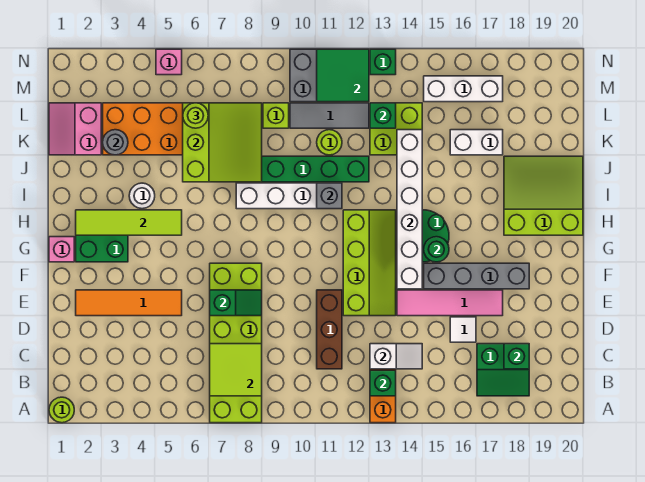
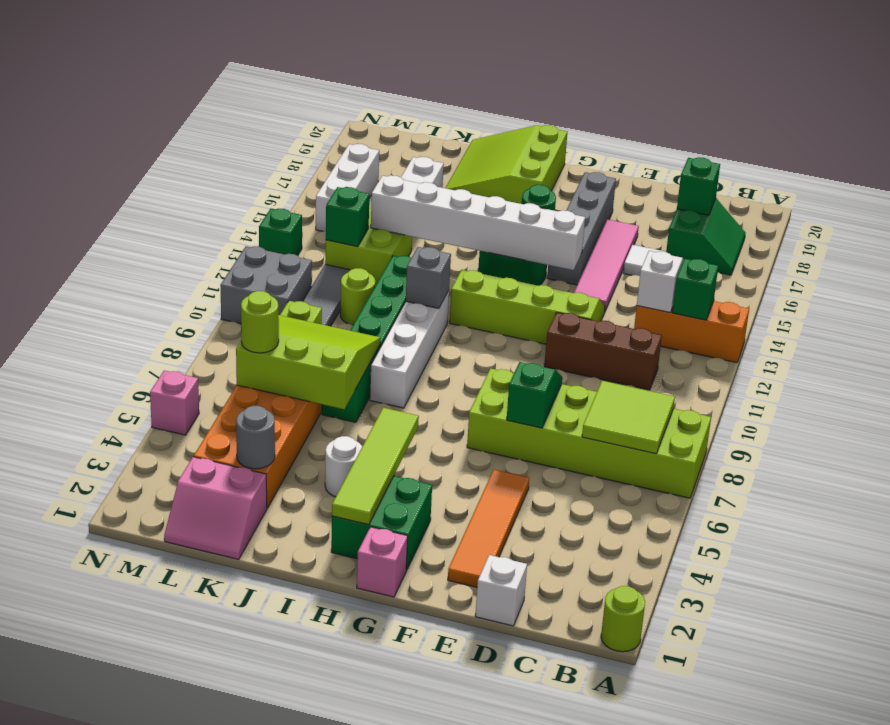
none -> white 1x1 brick [475,555,527,626]
green 2x2 tile [317,49,369,102] -> none

